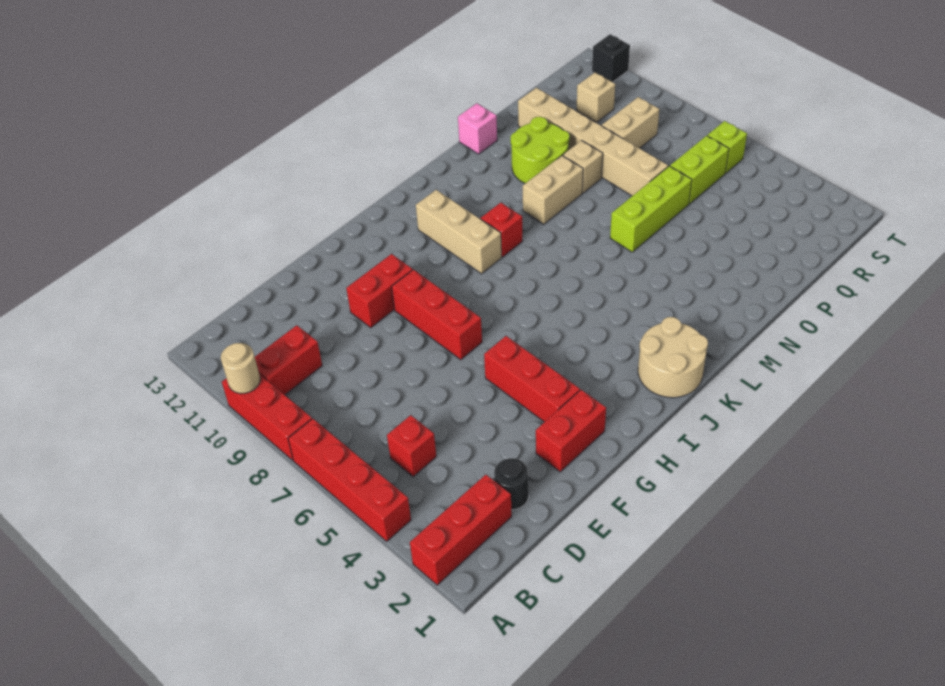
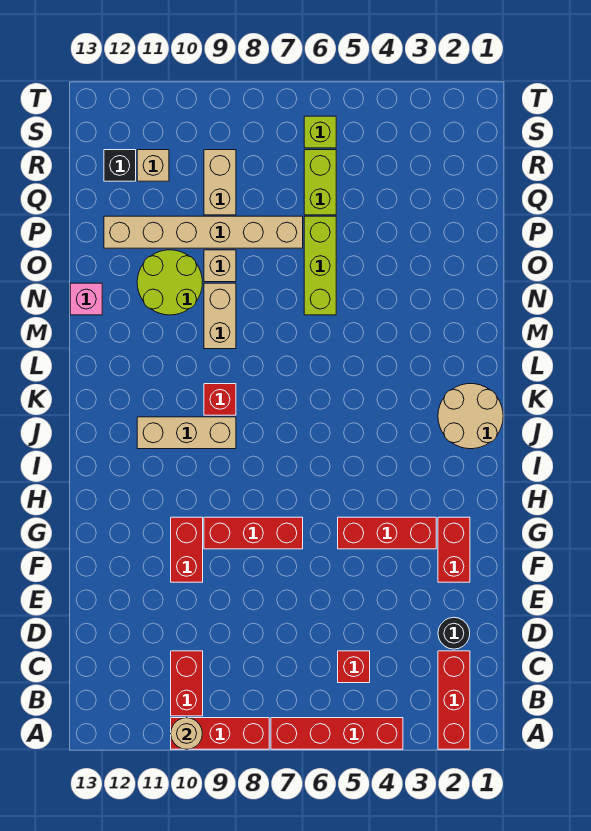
black 1x1 brick [592,34,630,82] -> black 1x1 brick moved to [104,150,136,181]

